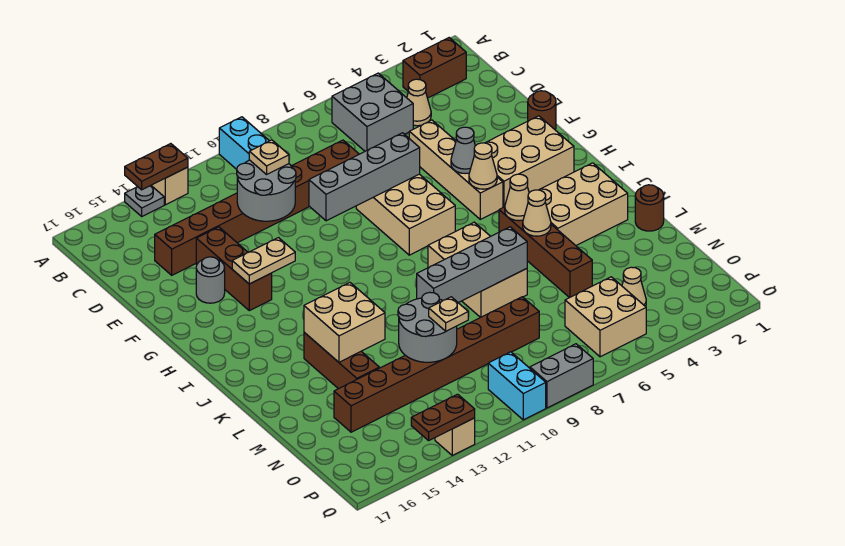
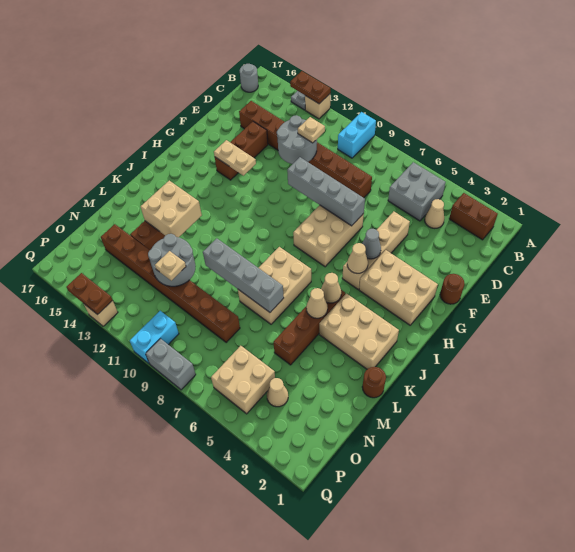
grey 1x1 round brick [196,257,225,303] -> grey 1x1 round brick moved to [240,64,258,92]

